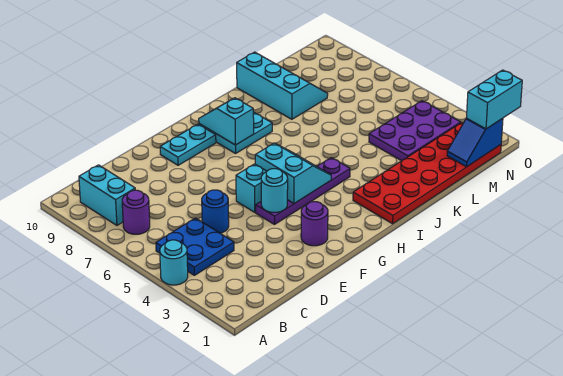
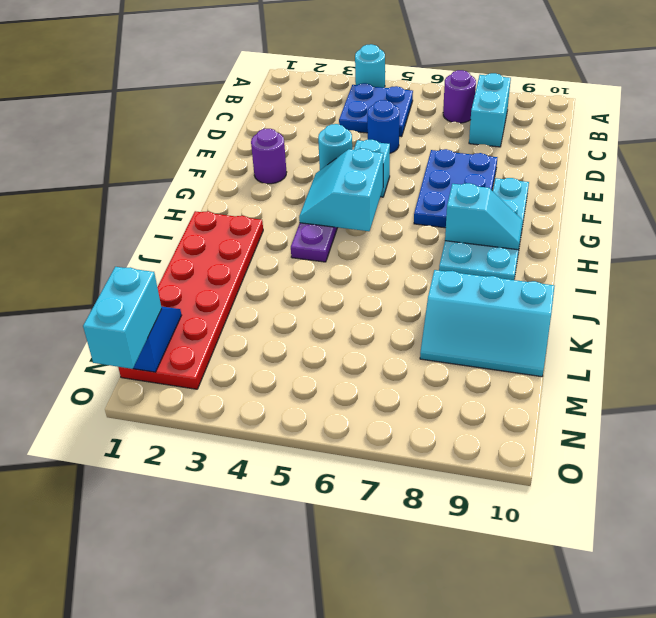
cyan 1x2 brick [79,165,135,225] -> cyan 1x2 brick turned to [469,73,511,147]
none -> blue 2x3 plate [414,149,497,228]
cyan 2x2 slope [255,143,331,203] -> cyan 2x2 slope turned to [299,149,383,231]
purple 2x3 plate [369,101,461,161] -> none

